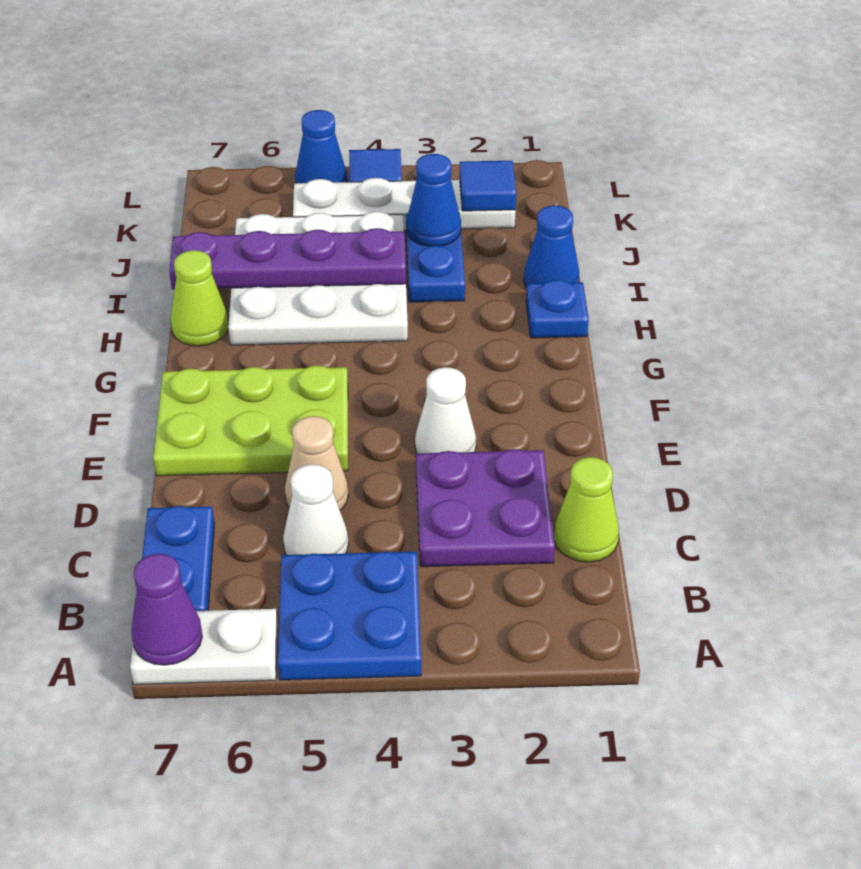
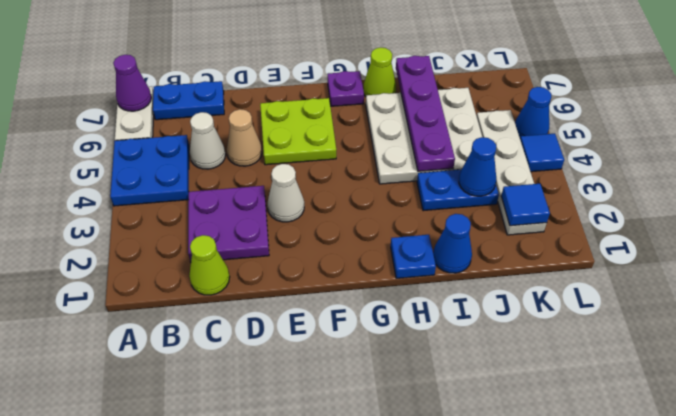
lime 2x3 plate [153,366,348,476] -> lime 2x2 plate [260,98,336,165]
none -> purple 1x1 plate [327,71,364,106]

